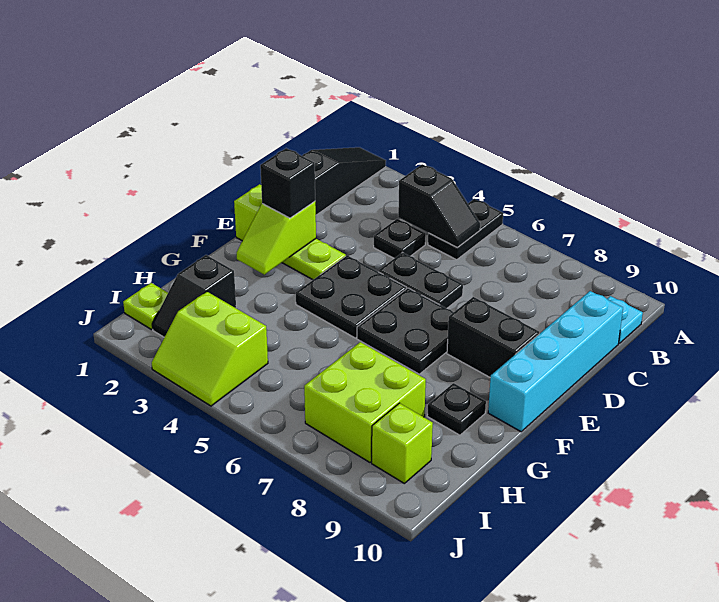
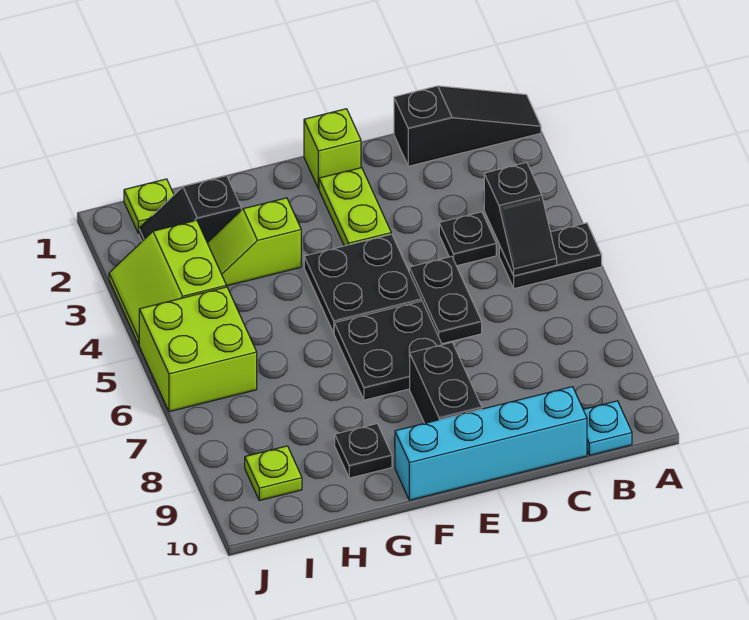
lime 1x2 slope [237,202,316,275] -> lime 1x2 slope moved to [207,198,301,286]
black 1x1 brick [260,148,315,218] -> none
lime 2x2 brick [304,342,426,462] -> lime 2x2 brick moved to [139,287,257,412]
lime 1x1 brick [372,403,433,483] -> lime 1x1 plate [245,446,302,500]

